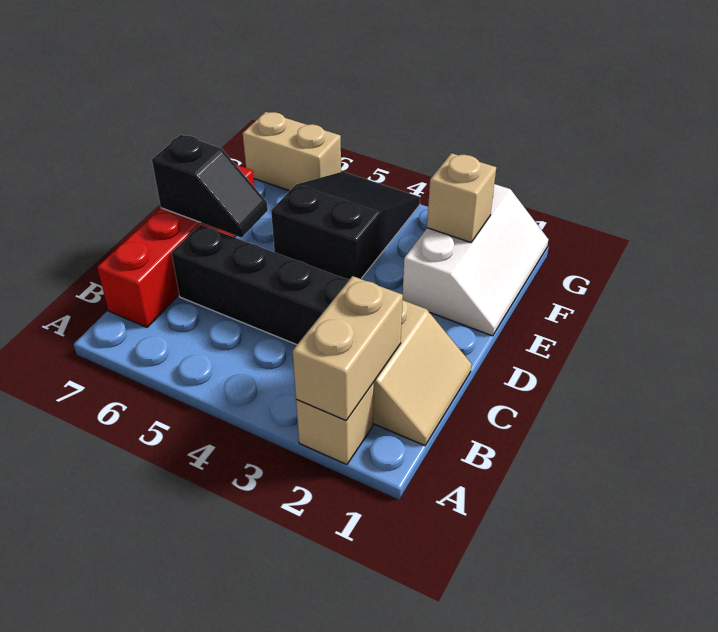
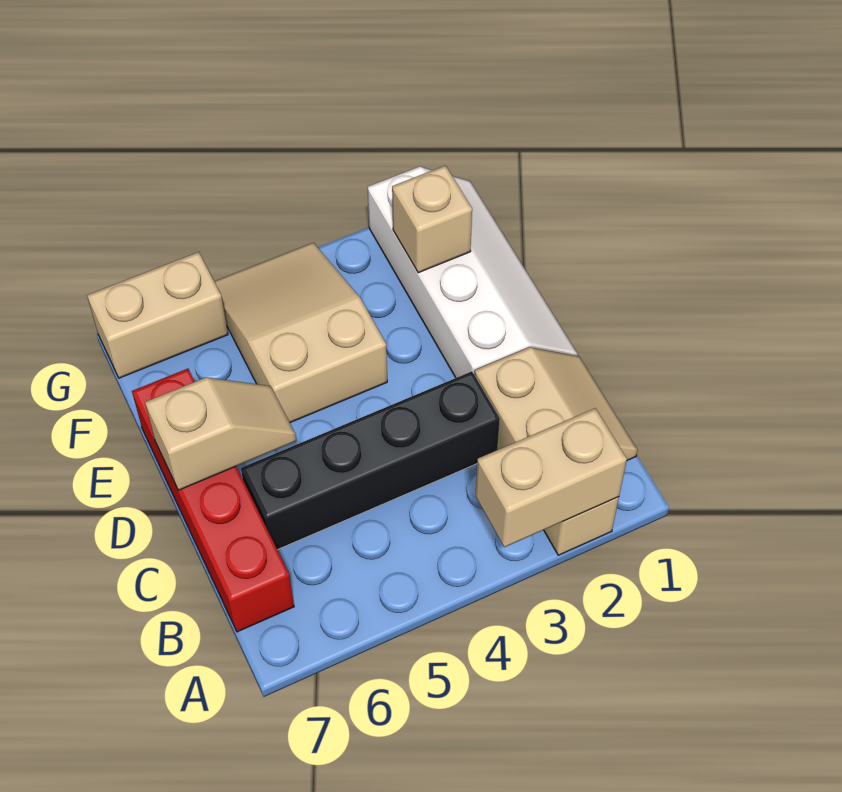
tan 1x2 brick [293,276,403,420] -> tan 1x2 brick turned to [475,408,627,547]
black 1x2 slope [152,135,268,238] -> tan 1x2 slope [145,377,296,490]
white 2x3 slope [403,184,549,336] -> white 2x4 slope [367,167,578,378]
black 2x3 slope [271,172,420,279] -> tan 2x3 slope [214,243,387,423]

